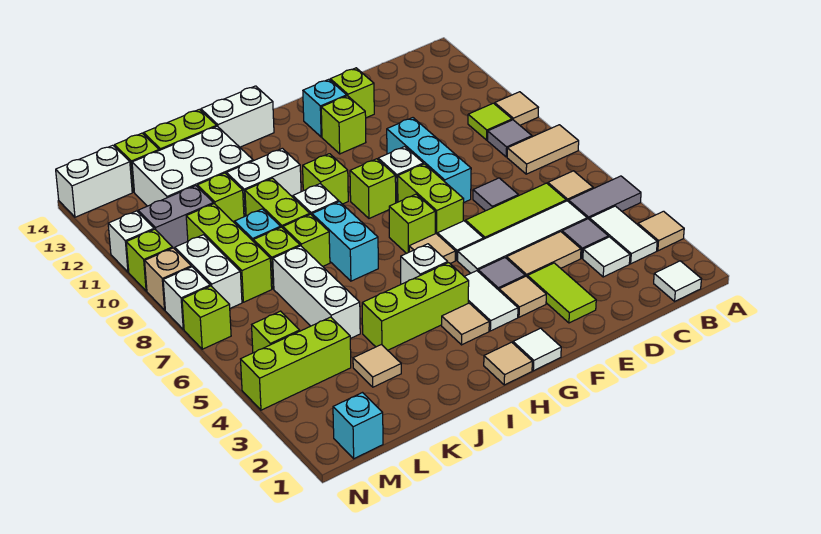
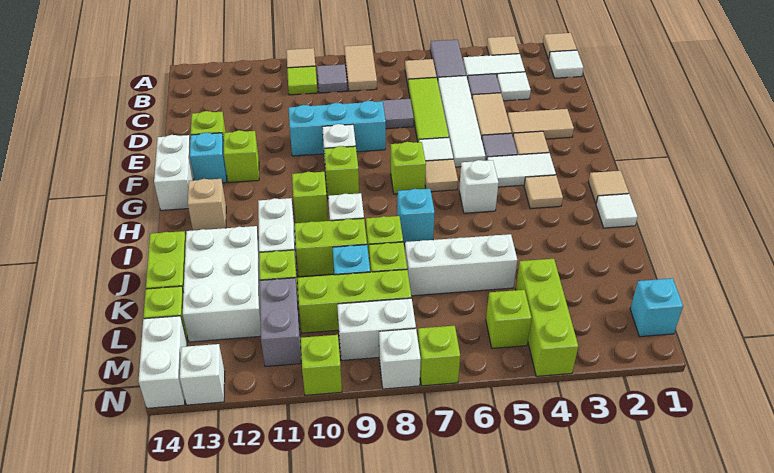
lime 1x2 tile [528,263,596,323] -> tan 1x2 tile [507,109,574,139]
lime 1x2 brick [398,164,464,235] -> none
white 1x1 tile [513,328,561,371] -> white 1x1 tile moved to [596,194,637,228]
lime 1x3 brick [362,263,469,350] -> none
white 1x2 brick [201,86,274,147] -> white 1x2 brick moved to [154,135,194,210]
cyan 1x2 brick [312,202,378,281] -> cyan 1x1 brick [397,189,435,243]
tan 1x1 tile [353,345,401,387] -> tan 1x1 tile moved to [543,33,577,60]
tan 1x1 brick [145,248,191,310] -> tan 1x1 brick moved to [188,179,226,230]
white 1x1 brick [108,211,154,272] -> white 1x1 brick moved to [180,344,225,405]

